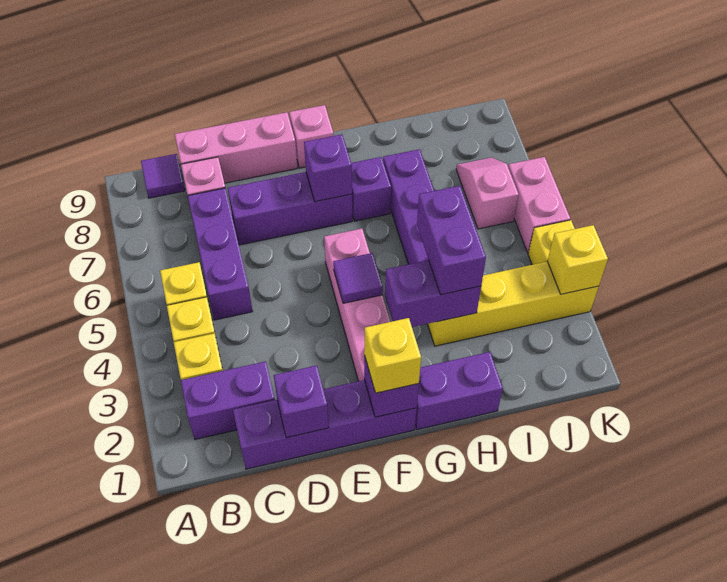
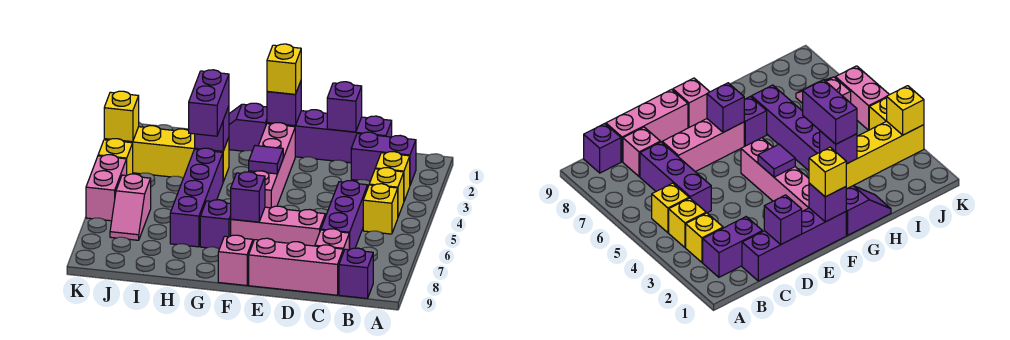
purple 1x1 tile [141,154,185,198] -> purple 1x1 brick [339,248,373,298]
purple 1x3 brick [228,172,352,245] -> pink 1x3 brick [231,206,325,246]
purple 1x2 brick [415,352,503,430] -> purple 1x2 slope [229,103,267,151]
purple 1x2 brick [385,260,481,327] -> purple 1x1 brick [195,106,229,151]

